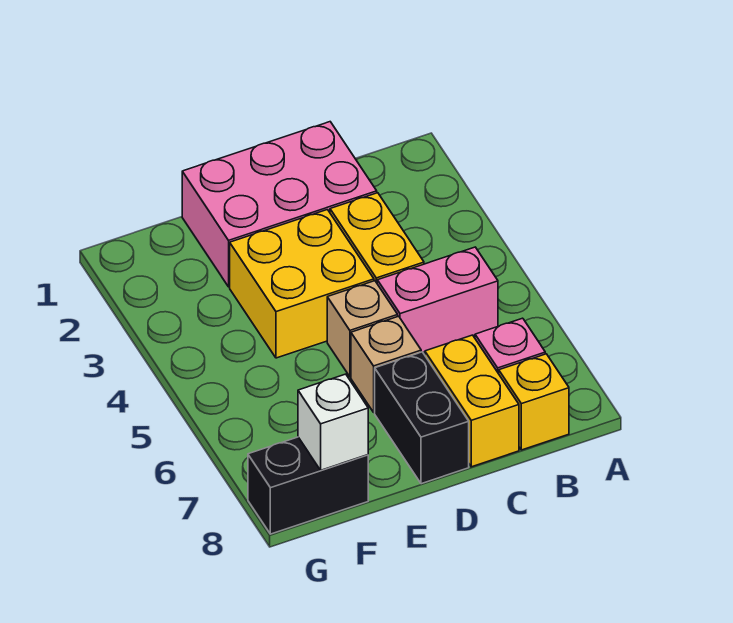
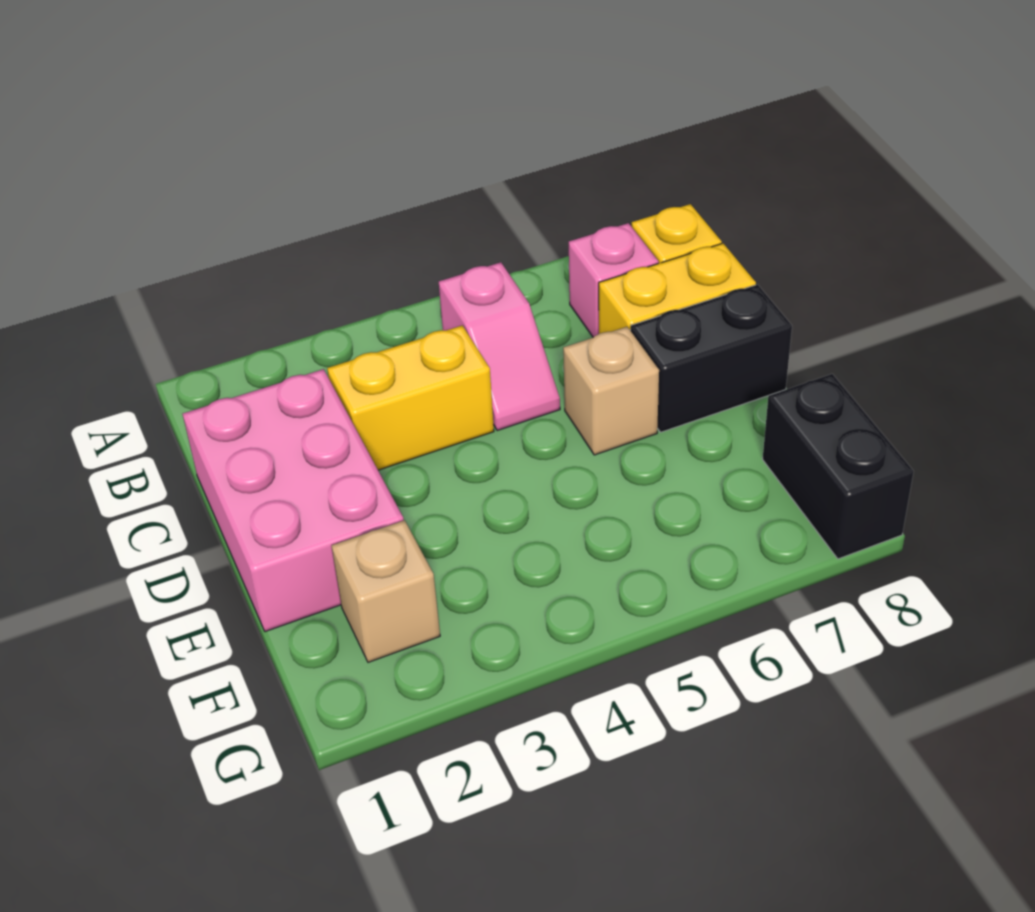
pink 1x2 brick [377,247,498,352] -> pink 1x2 slope [439,262,560,431]
yellow 2x2 brick [230,210,374,358] -> none
tan 1x1 brick [327,281,398,377] -> tan 1x1 brick moved to [331,520,440,662]
white 1x1 brick [298,374,368,470] -> none

